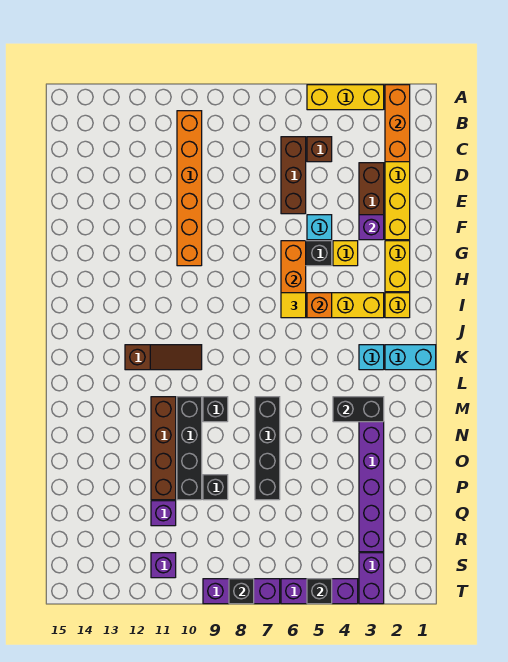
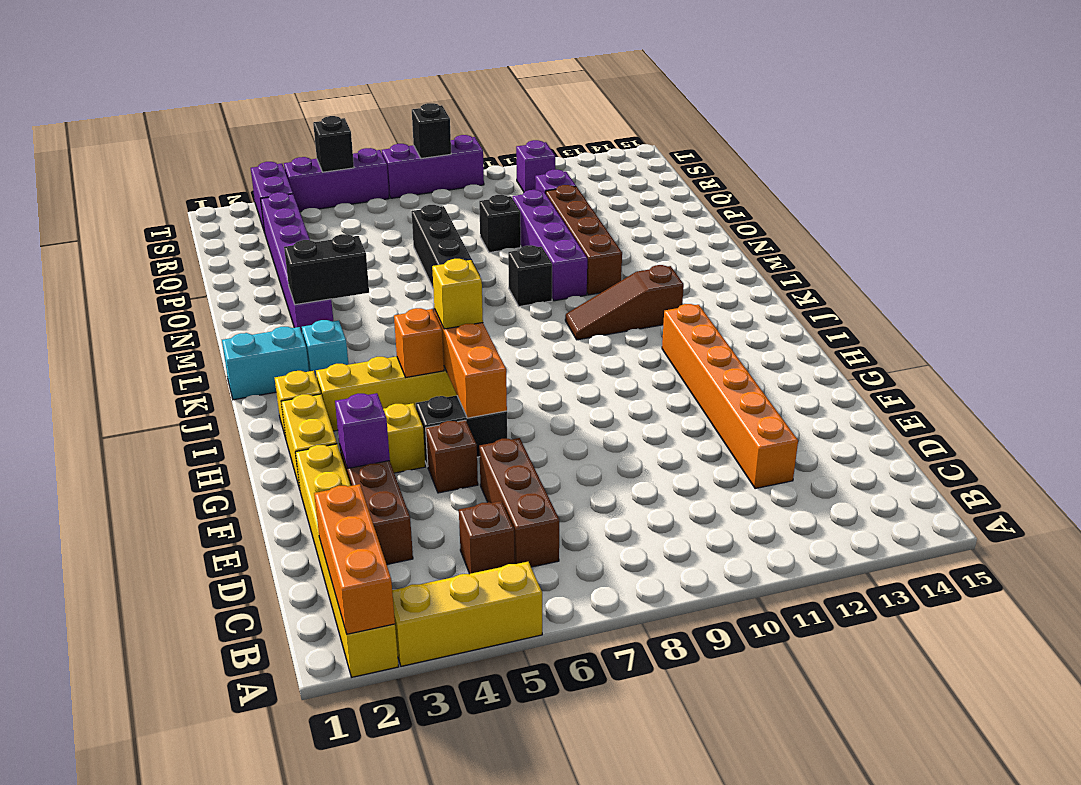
orange 1x6 brick [177,111,202,266] -> orange 1x6 brick moved to [662,304,798,489]
cyan 1x1 brick [307,215,332,240] -> brown 1x1 brick [426,420,478,493]
yellow 1x1 tile [281,293,306,318] -> yellow 1x1 brick [432,259,483,329]
black 1x4 brick [177,397,202,500] -> purple 1x4 brick [513,190,587,301]

